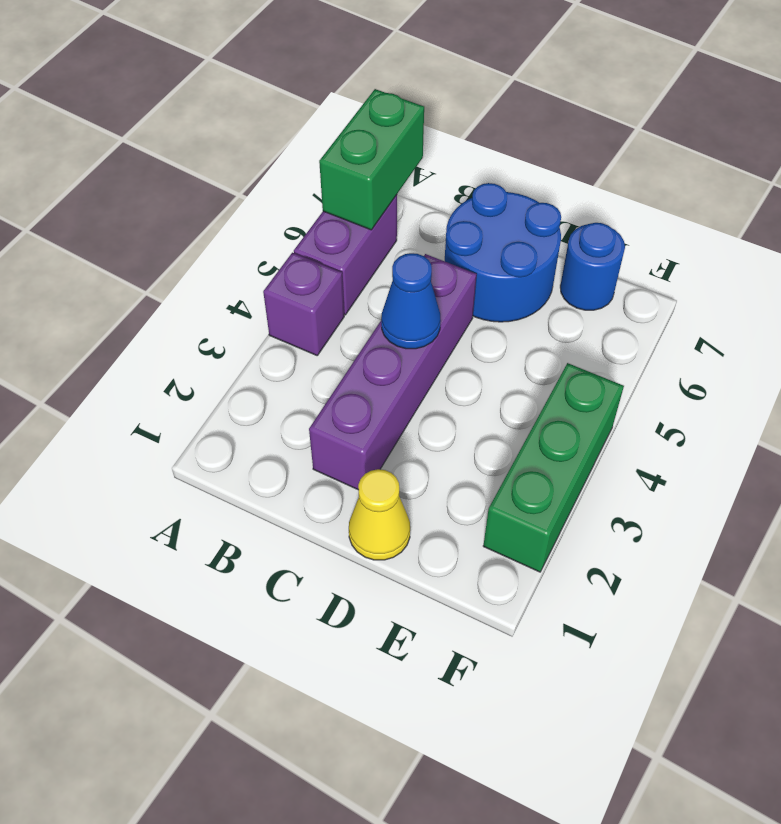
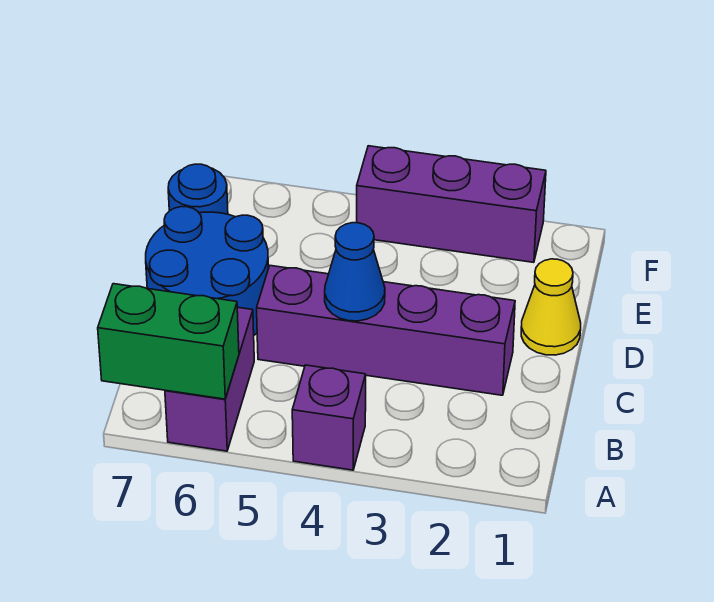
purple 1x2 brick [294,195,397,315] -> purple 1x2 brick turned to [165,307,254,451]
green 1x3 brick [483,363,624,572] -> purple 1x3 brick [357,146,546,262]

